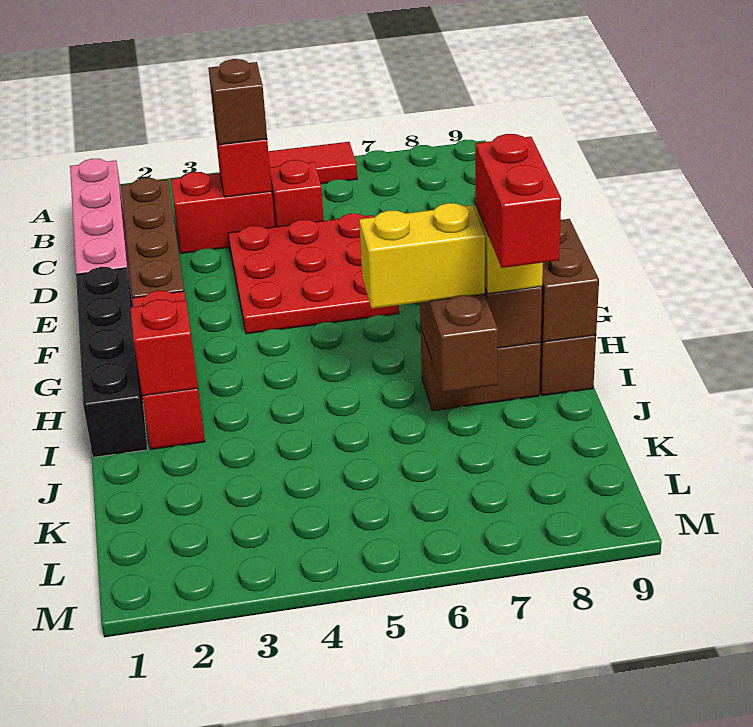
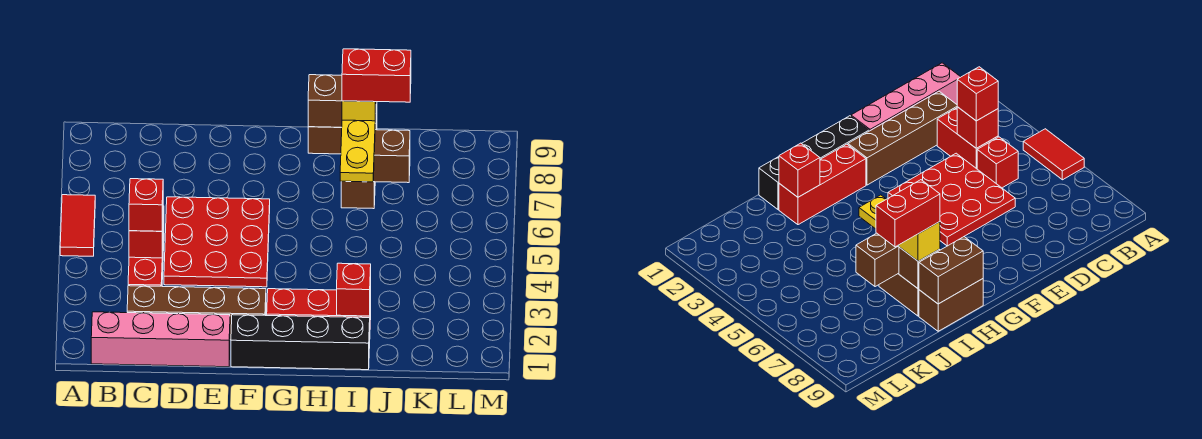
brown 1x1 brick [208,59,267,145] -> red 1x1 brick [129,179,163,231]
yellow 1x2 brick [359,203,485,308] -> yellow 1x2 plate [340,120,375,182]

